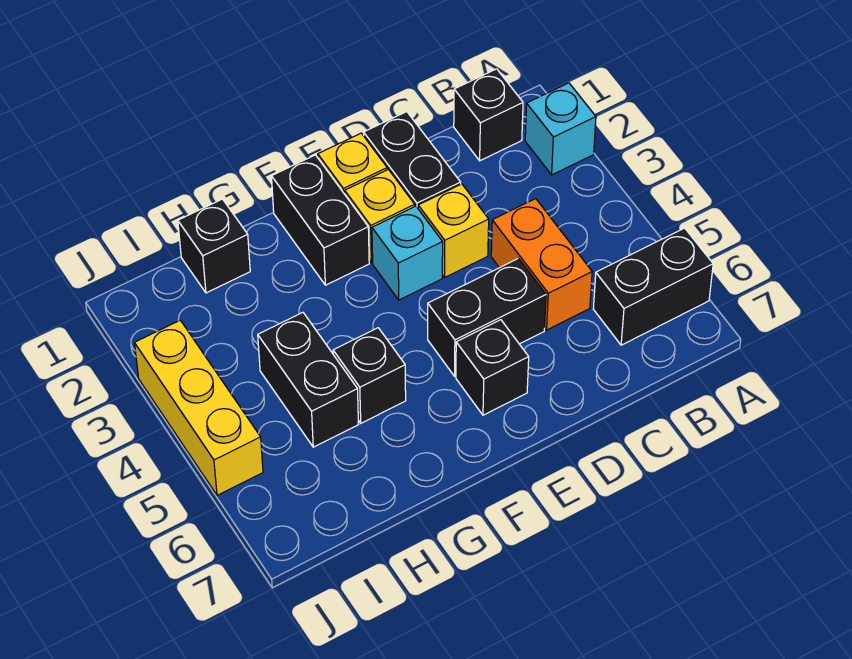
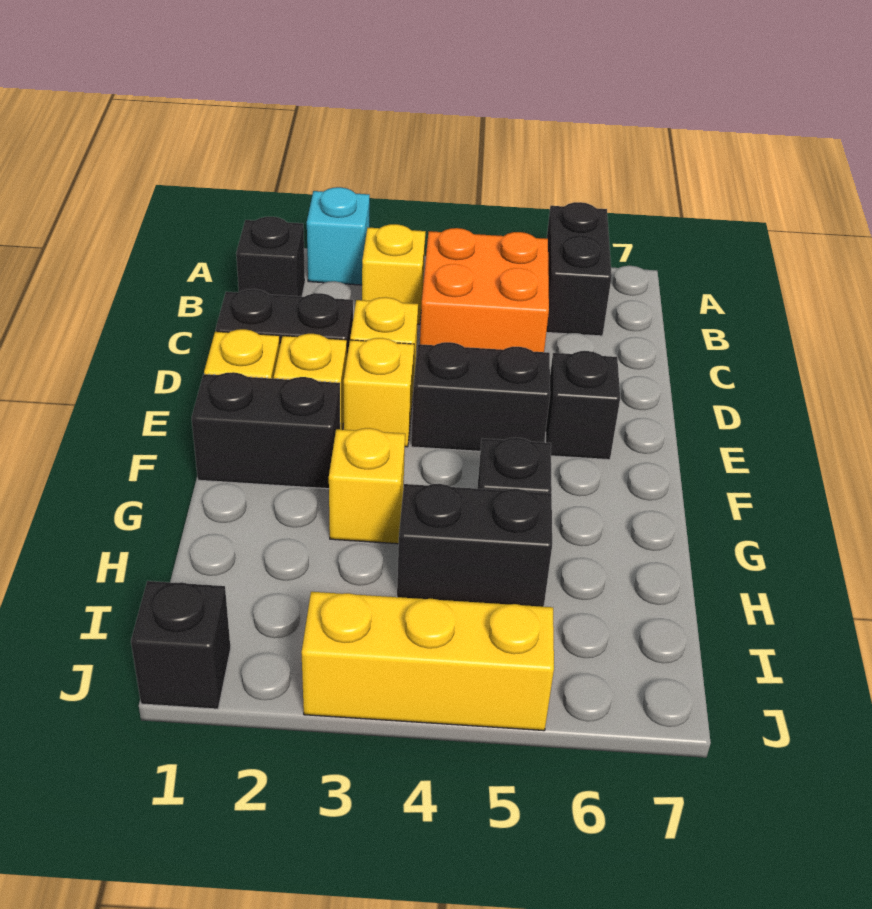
none -> yellow 1x1 brick [362,224,426,324]
orange 1x2 brick [491,199,592,330] -> orange 2x2 brick [420,228,549,352]
black 1x2 brick [428,259,546,376] -> black 1x2 brick turned to [411,342,550,451]
cyan 1x1 brick [372,206,443,300] -> yellow 1x1 brick [344,338,414,447]
none -> yellow 1x1 brick [329,428,405,544]
black 1x1 brick [178,199,250,293] -> black 1x1 brick moved to [131,581,231,709]

